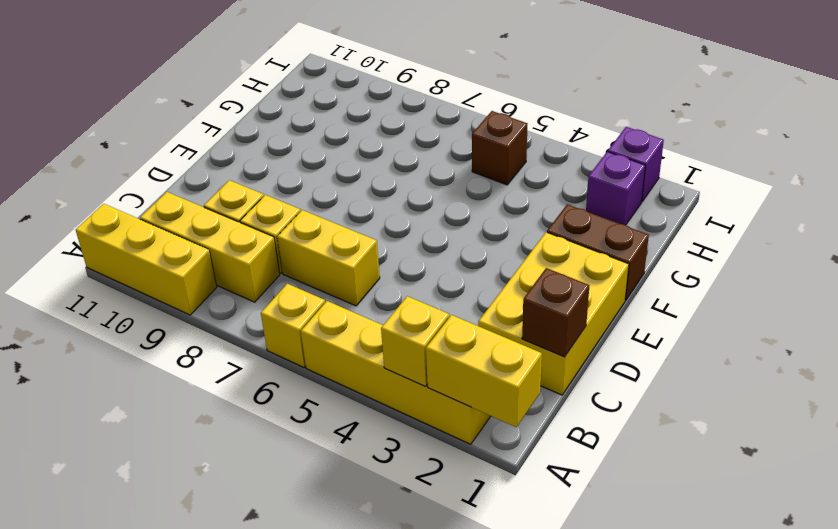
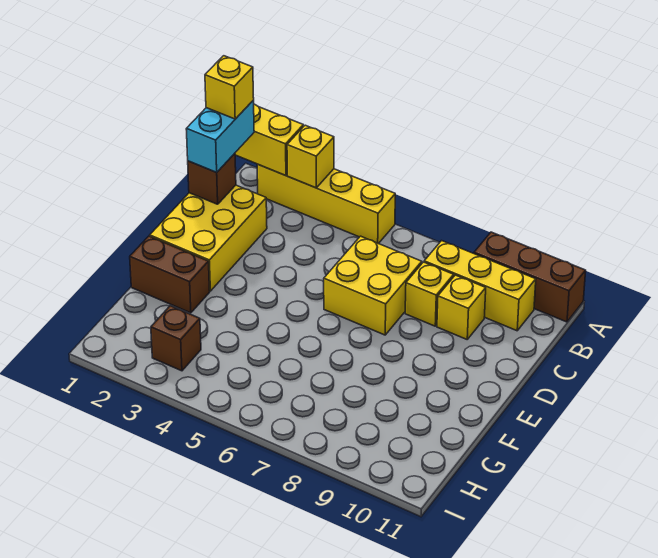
yellow 1x1 brick [261,284,325,367] -> yellow 1x1 brick moved to [205,56,254,119]
yellow 1x3 brick [76,204,217,315] -> brown 1x3 brick [474,232,586,322]
none -> cyan 1x2 brick [186,100,254,172]
yellow 1x2 brick [277,210,380,306] -> yellow 2x2 brick [324,236,422,335]
purple 1x1 brick [586,152,645,225] -> none
brown 1x1 brick [472,111,528,185] -> brown 1x1 brick moved to [151,306,201,371]
purple 1x1 brick [608,127,664,202] -> none

